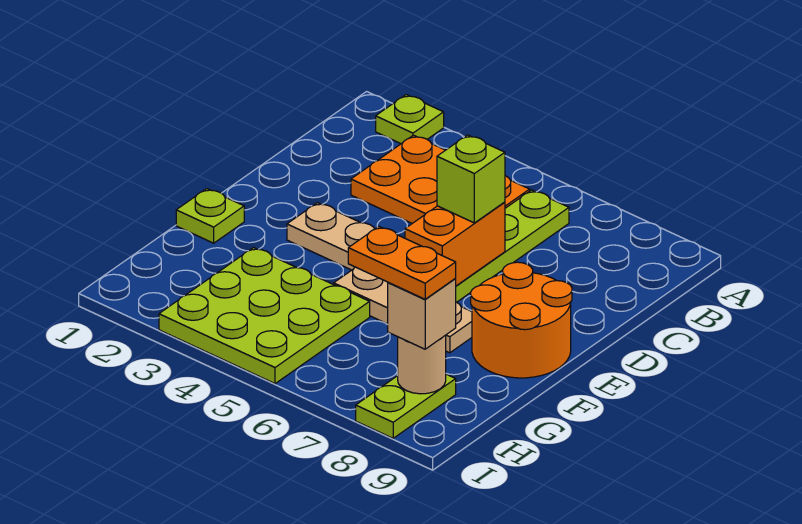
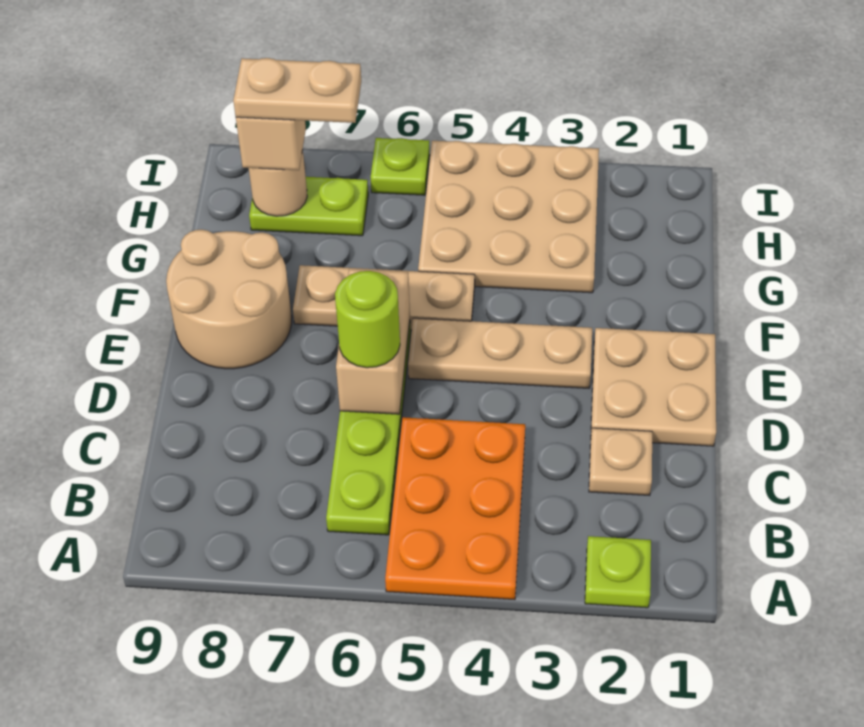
orange 2x3 plate [351,135,530,223] -> orange 2x3 plate turned to [385,417,525,600]
none -> tan 1x1 plate [589,428,652,496]
none -> tan 2x2 plate [591,328,716,446]
orange 1x2 brick [405,202,505,286] -> tan 1x2 brick [336,269,410,414]
lime 1x1 brick [437,135,505,223] -> lime 1x1 round brick [335,271,400,368]
orange 2x2 round brick [471,262,572,378] -> tan 2x2 round brick [166,230,292,369]
lime 1x1 plate [176,189,244,243] -> lime 1x1 plate moved to [371,138,430,195]
lime 3x3 plate [159,248,370,384] -> tan 3x3 plate [418,141,599,293]
orange 1x2 plate [348,227,456,299] -> tan 1x2 plate [233,58,361,123]
lime 1x2 plate [356,374,456,438] -> lime 1x2 plate turned to [249,177,368,236]

